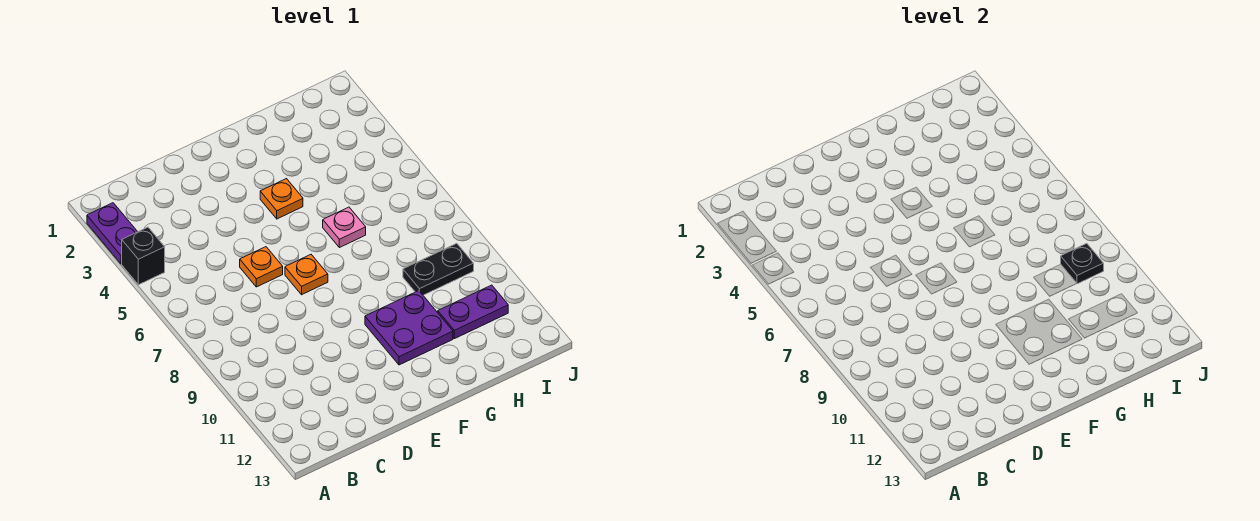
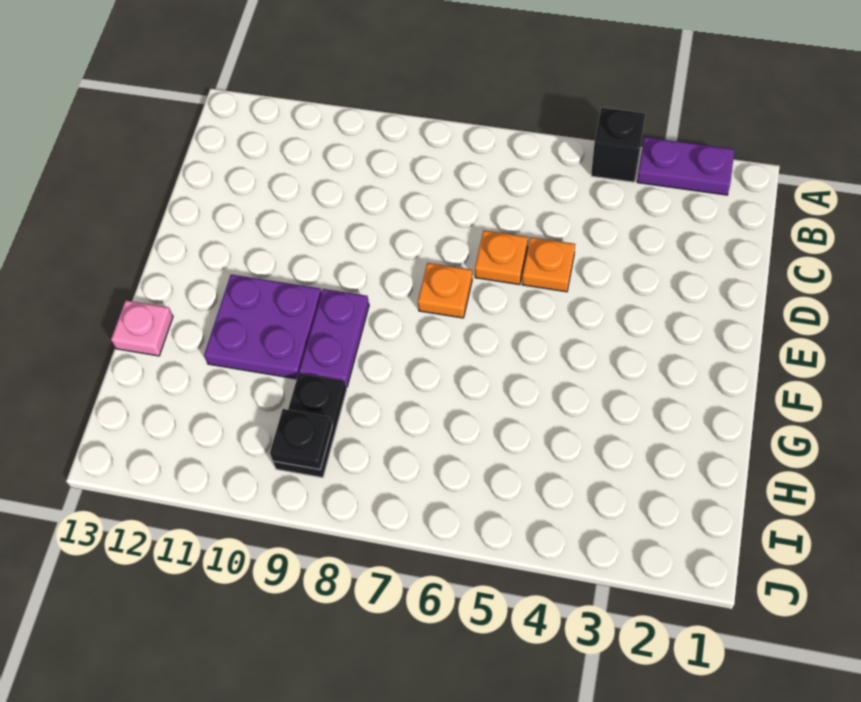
orange 1x1 plate [260,179,303,219] -> orange 1x1 plate moved to [522,237,575,292]
pink 1x1 plate [323,207,366,248] -> pink 1x1 plate moved to [111,300,173,356]
purple 1x2 plate [438,285,508,339] -> purple 1x2 plate moved to [299,289,369,387]

